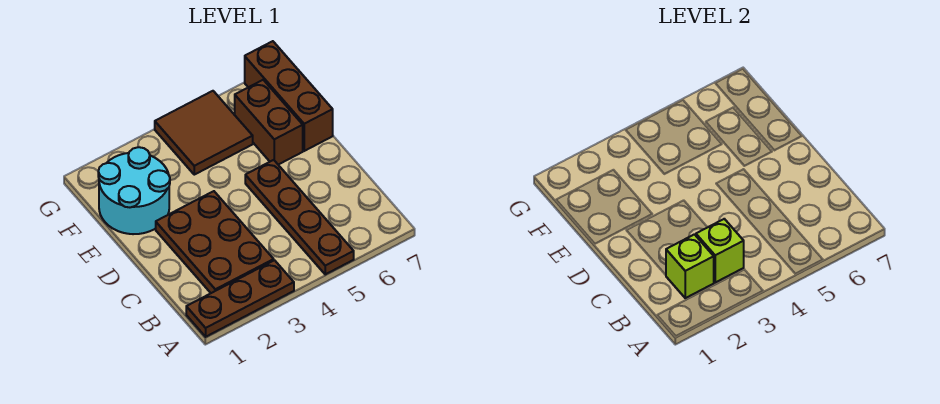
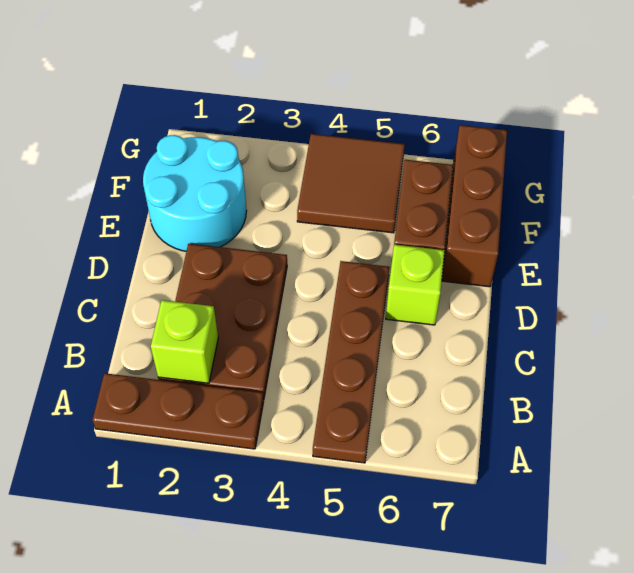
lime 1x1 brick [696,219,744,282] -> lime 1x1 brick moved to [386,245,445,325]

